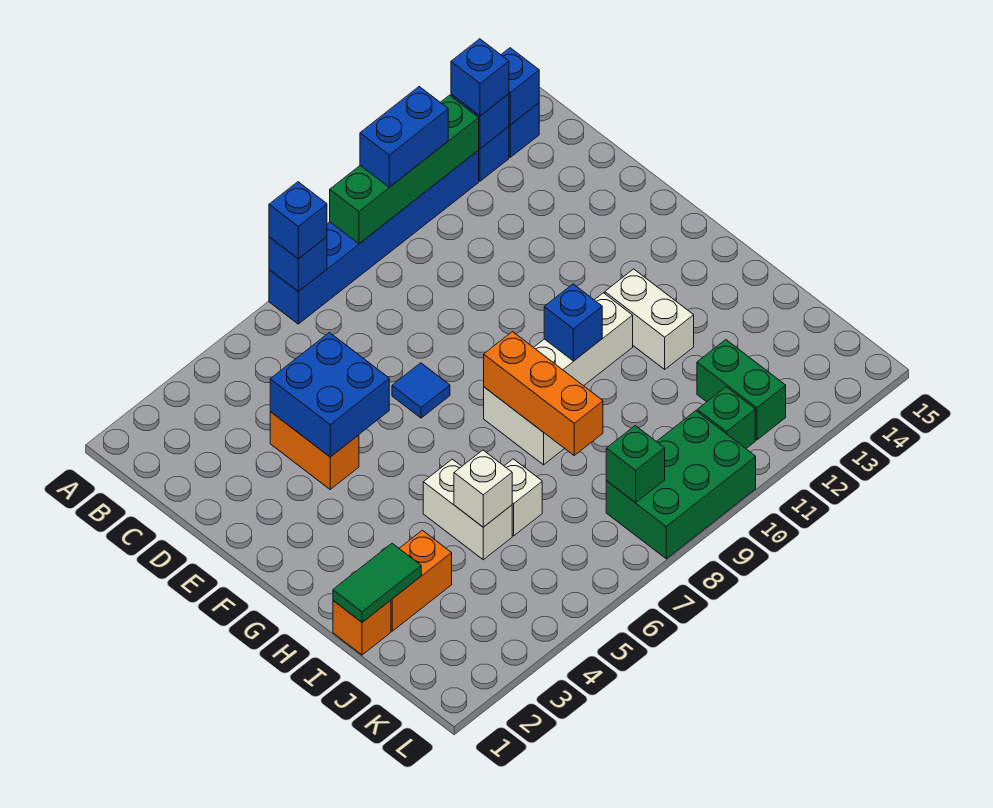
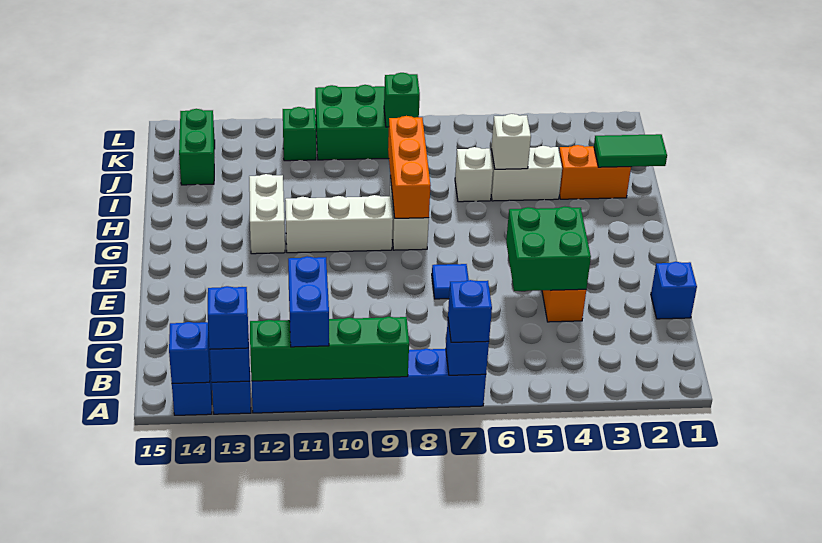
blue 1x2 brick [360,87,448,187] -> blue 1x2 brick turned to [288,256,329,347]
blue 2x2 brick [270,333,389,457] -> green 2x2 brick [506,207,591,291]
blue 1x1 brick [544,284,602,361] -> blue 1x1 brick moved to [651,262,697,319]
white 1x2 brick [423,459,512,560] -> white 1x2 brick turned to [491,146,562,201]
orange 1x1 brick [333,600,391,655] -> none
green 1x2 brick [697,340,786,440] -> green 1x2 brick moved to [179,109,215,185]

